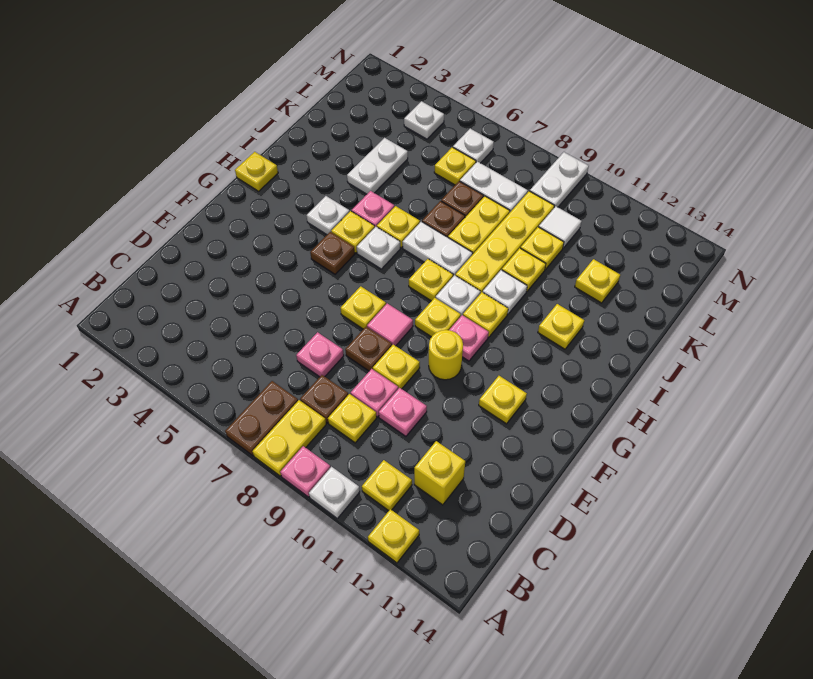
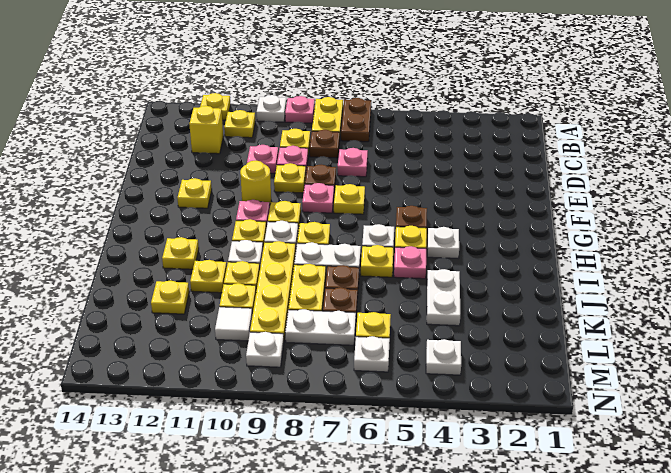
pink 1x1 tile [367,303,413,346] -> pink 1x1 plate [302,183,334,213]
yellow 1x1 plate [235,152,278,191] -> yellow 1x1 plate moved to [190,260,227,293]
white 1x2 plate [530,152,589,208] -> white 1x1 plate [246,332,284,367]

